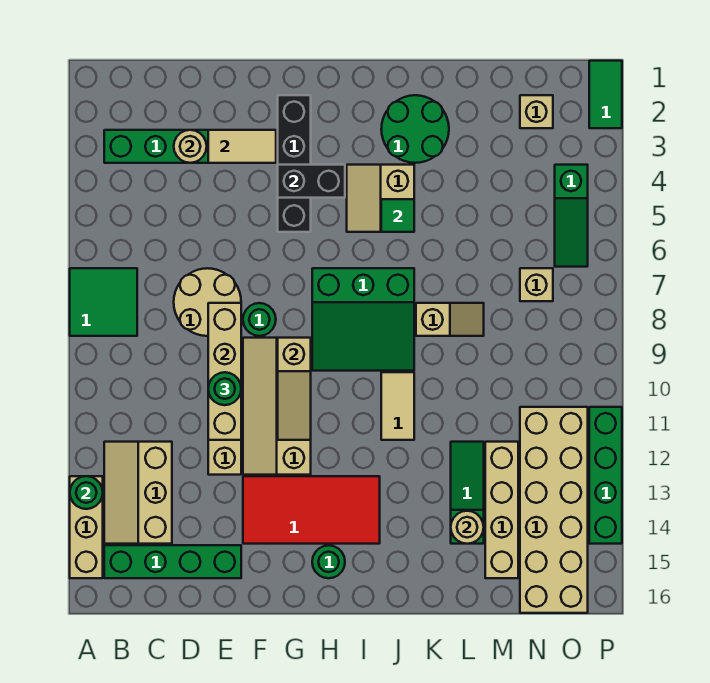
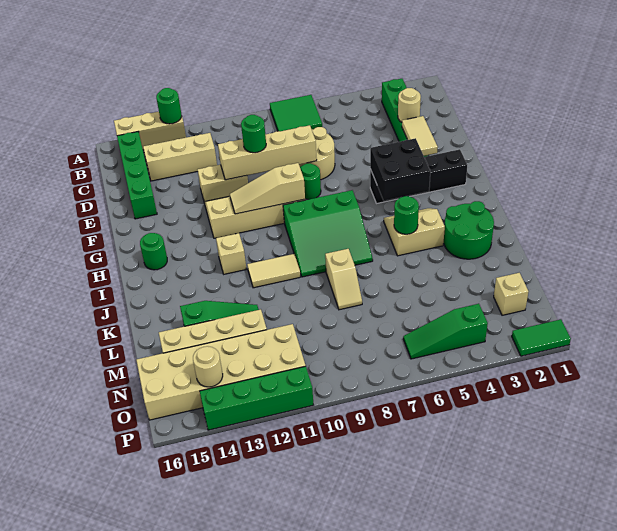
red 2x4 tile [243,476,380,544] -> none
black 1x2 brick [278,165,345,198] -> black 2x2 brick [370,138,430,201]
green 3x3 slope [312,268,414,371] -> green 3x3 slope turned to [283,190,373,277]
green 1x1 tile [381,199,414,232] -> green 1x1 round brick [394,196,419,234]
tan 1x1 round brick [451,511,484,544] -> tan 1x1 round brick moved to [193,346,223,387]
tan 1x1 brick [520,268,553,301] -> tan 1x1 brick moved to [216,233,246,274]

